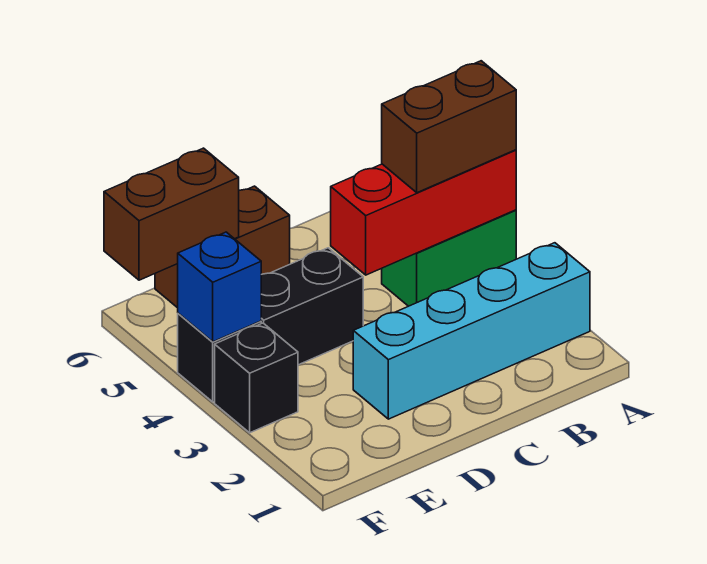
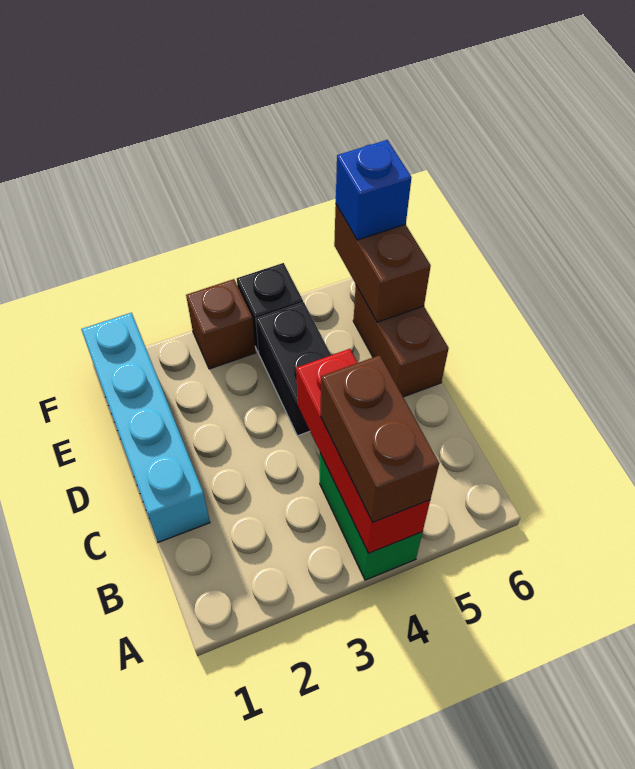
cyan 1x4 brick [353,243,590,419] -> cyan 1x4 brick moved to [81,313,210,542]
black 1x1 brick [215,323,298,433] -> brown 1x1 brick [186,279,256,369]
blue 1x1 brick [178,232,261,342] -> blue 1x1 brick moved to [336,140,411,240]

